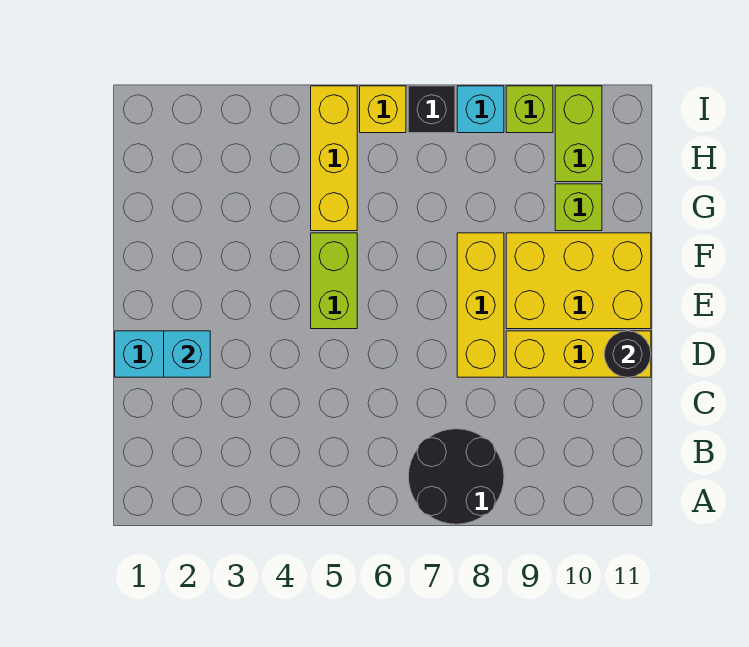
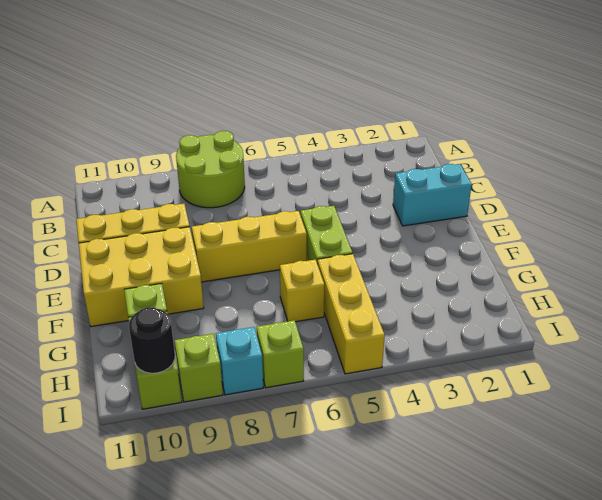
black 2x2 round brick [409,429,504,524] -> lime 2x2 round brick [176,131,245,208]
cyan 1x1 brick [164,331,210,377] -> none
yellow 1x3 brick [457,233,504,377] -> yellow 1x3 brick turned to [192,211,307,282]
black 1x1 round brick [604,331,651,377] -> black 1x1 round brick moved to [129,307,175,373]
yellow 1x1 brick [360,86,406,133] -> yellow 1x1 brick moved to [280,260,324,322]
black 1x1 brick [408,86,455,133] -> lime 1x1 brick [257,320,304,388]

